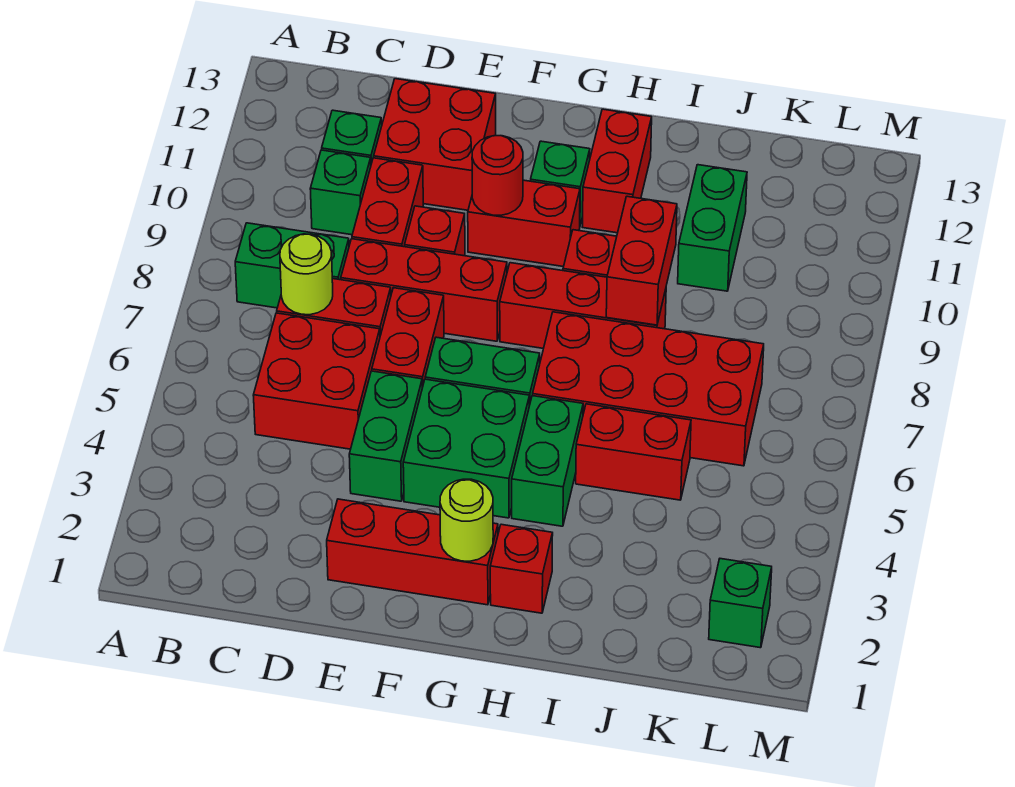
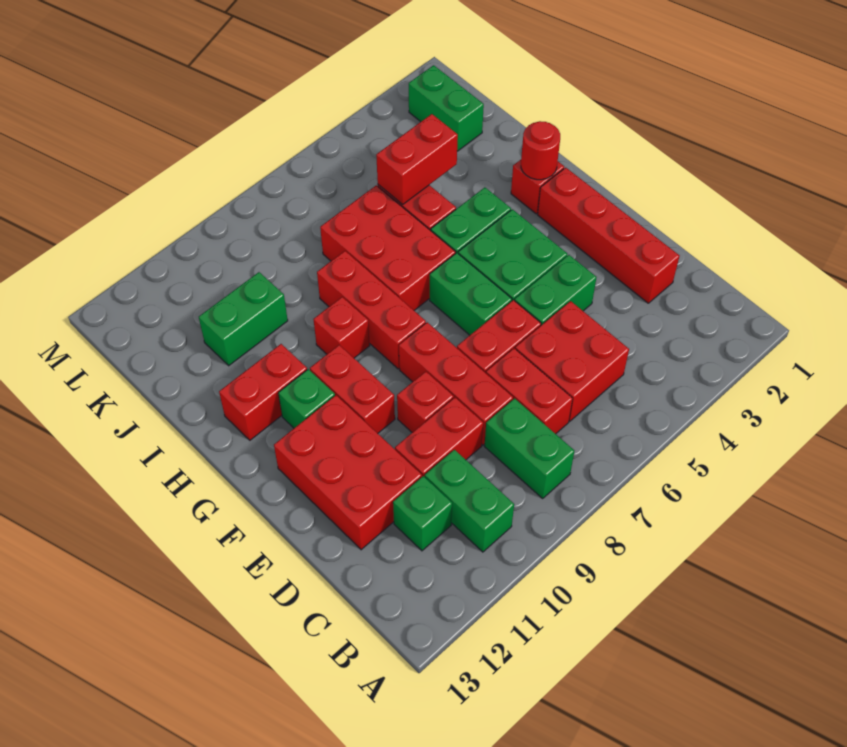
lime 1x1 round brick [280,234,333,315] -> none
green 1x1 brick [310,150,371,235] -> green 1x2 brick [425,450,514,552]
red 2x2 brick [374,79,496,210] -> red 2x3 brick [274,395,422,550]
red 1x3 brick [327,499,498,605] -> red 1x4 brick [538,168,680,303]
red 1x1 round brick [472,136,523,215] -> red 1x1 round brick moved to [521,121,560,180]
lime 1x1 round brick [440,479,493,561] -> none
red 2x4 brick [533,312,764,466] -> red 2x3 brick [320,185,456,310]
red 1x2 brick [606,196,677,325] -> red 1x2 brick moved to [376,114,458,205]
green 1x1 brick [709,559,772,648] -> green 1x2 brick [409,65,484,151]

